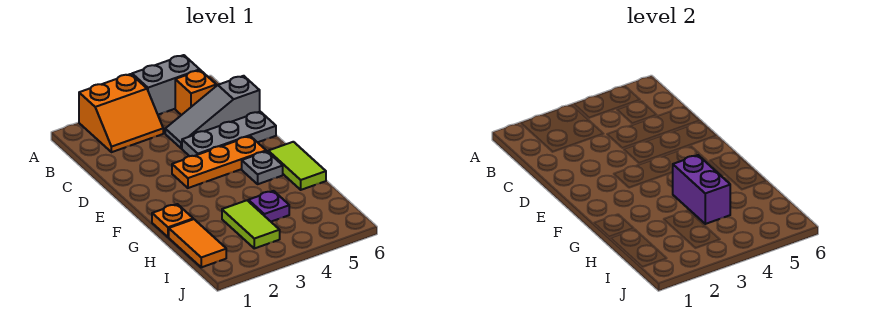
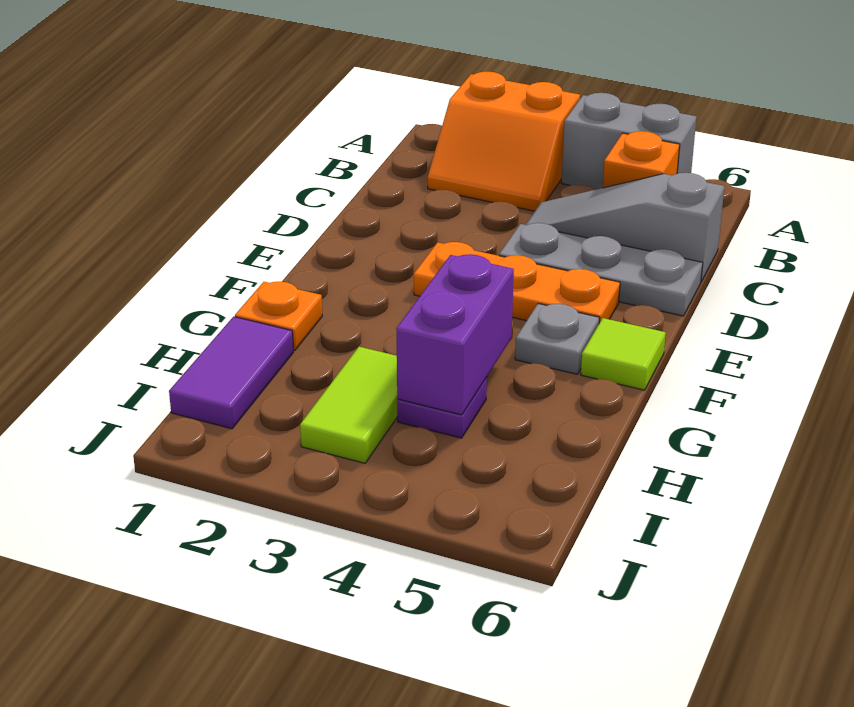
lime 1x2 tile [268,142,326,190] -> lime 1x1 tile [581,318,666,390]
orange 1x2 tile [169,219,226,267] -> purple 1x2 tile [169,317,293,429]

